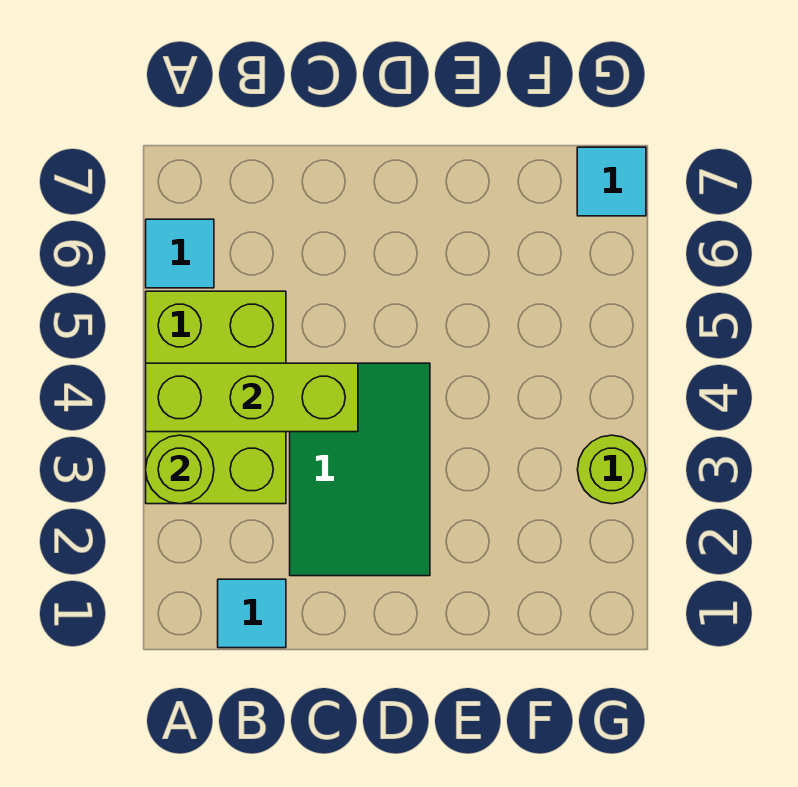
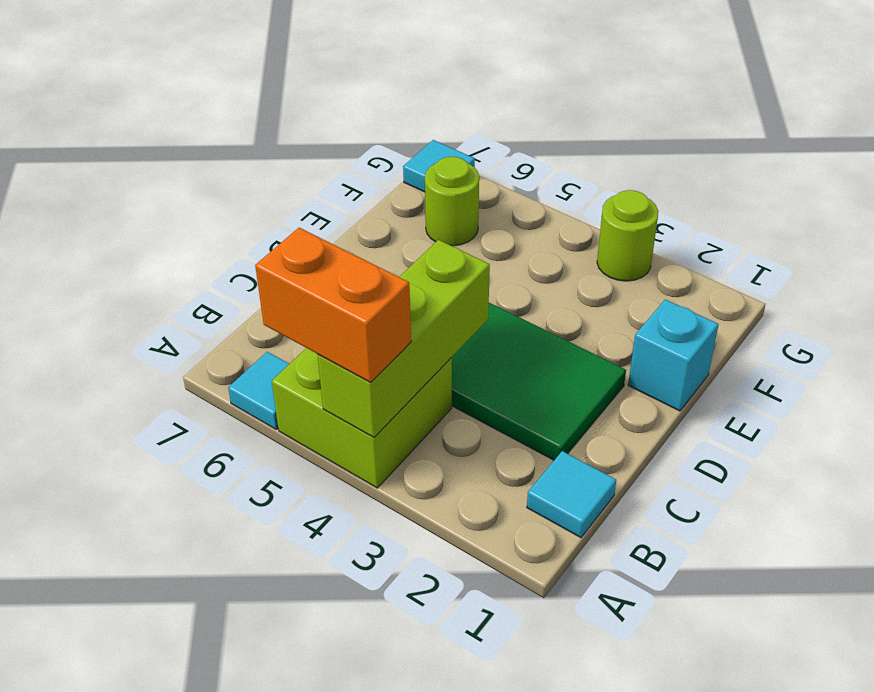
lime 2x3 brick [146,291,286,504] -> lime 2x2 brick [272,348,452,488]
lime 1x1 round brick [146,435,214,504] -> lime 1x1 round brick moved to [425,157,479,246]
none -> orange 1x2 brick [255,228,411,382]
none -> cyan 1x1 brick [628,299,719,411]

